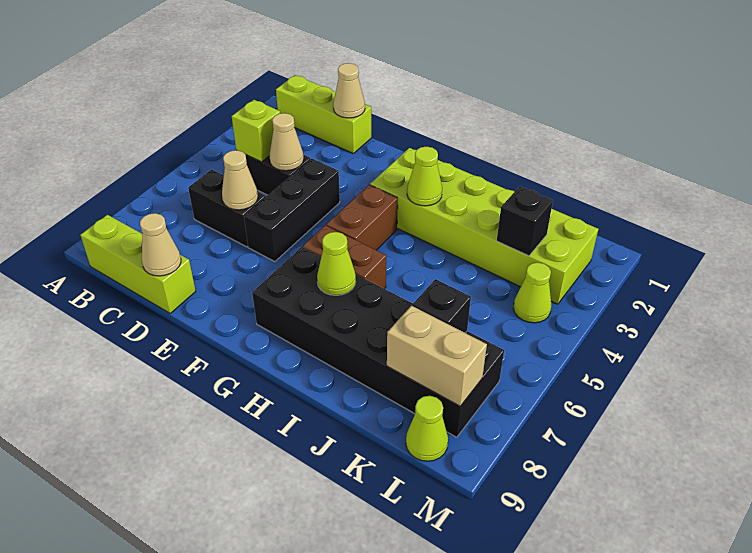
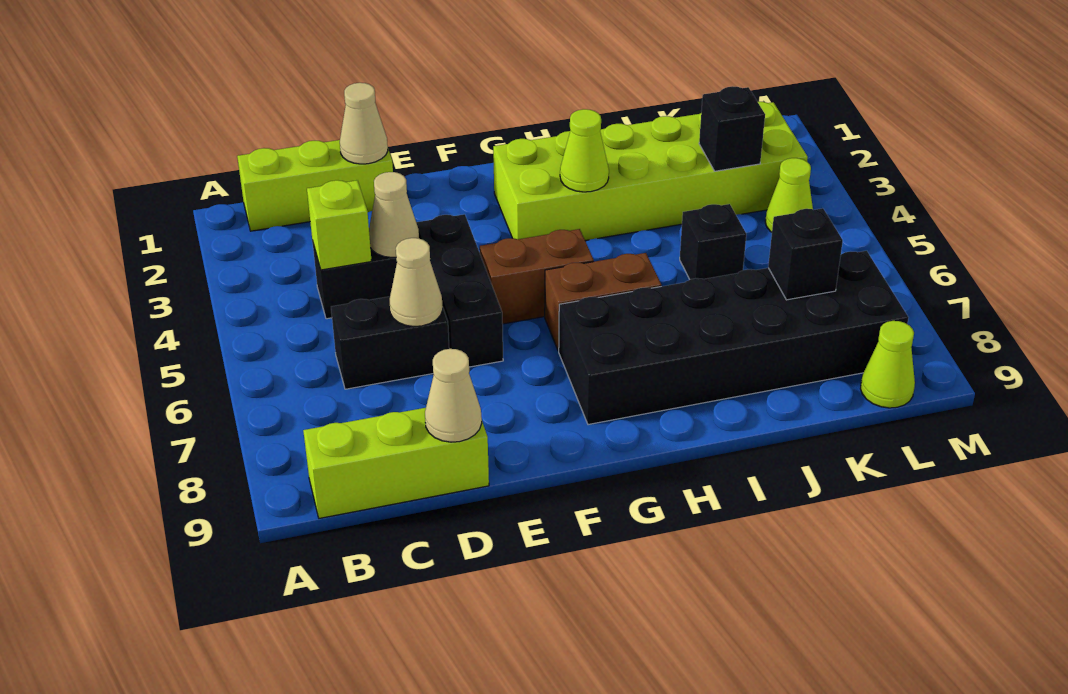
brown 1x2 brick [326,185,398,250] -> brown 1x2 brick turned to [480,229,594,324]
lime 1x1 cone [317,232,356,295] -> none
none -> black 1x1 brick [680,204,746,279]
tan 1x2 brick [387,306,487,406] -> none

